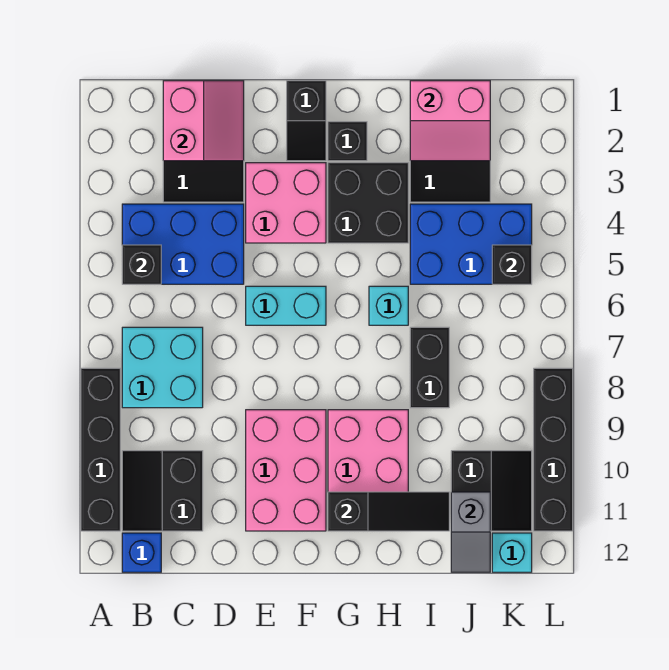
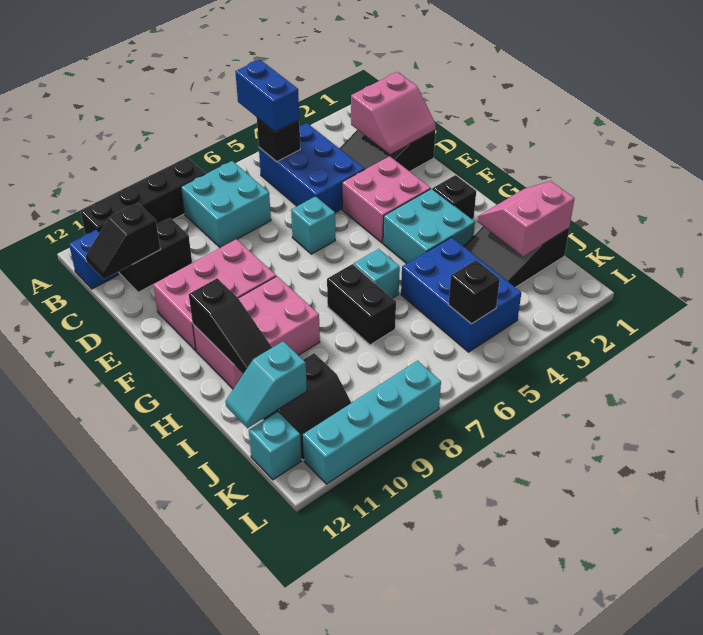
none -> blue 1x2 brick [235,60,299,132]
cyan 1x2 brick [246,286,326,325] -> cyan 1x1 brick [291,196,335,254]
black 1x2 slope [287,81,326,161] -> black 1x2 slope moved to [85,203,160,279]
black 2x2 brick [328,163,408,243] -> cyan 2x2 brick [383,189,475,263]
pink 2x2 slope [410,81,490,161] -> pink 2x2 slope turned to [477,181,575,256]
black 1x2 brick [410,327,449,408] -> black 1x2 brick turned to [327,264,396,345]
grey 1x2 slope [451,492,490,572] -> cyan 1x2 slope [225,341,307,428]
black 1x4 brick [534,368,573,531] -> cyan 1x4 brick [303,361,441,484]

